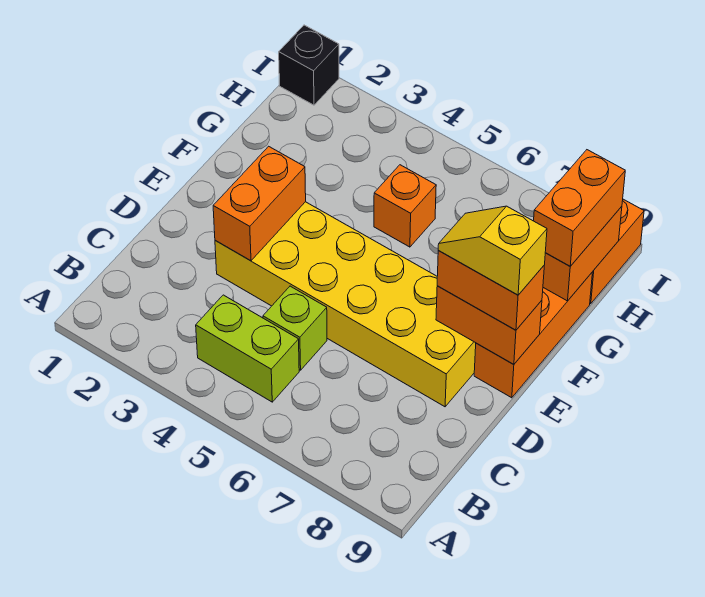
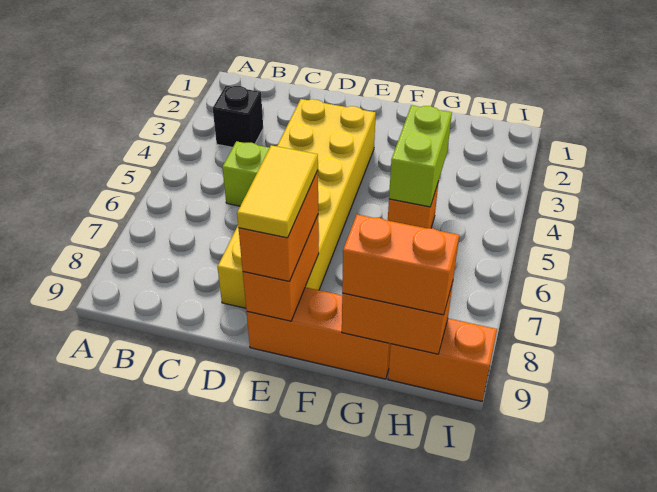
lime 1x2 brick [196,295,299,402] -> lime 1x2 brick moved to [389,105,452,207]
orange 1x2 brick [213,146,306,261] -> none
yellow 1x2 slope [438,206,547,295] -> yellow 1x2 tile [237,145,318,238]
black 1x1 brick [279,25,339,105] -> black 1x1 brick moved to [213,86,263,147]

